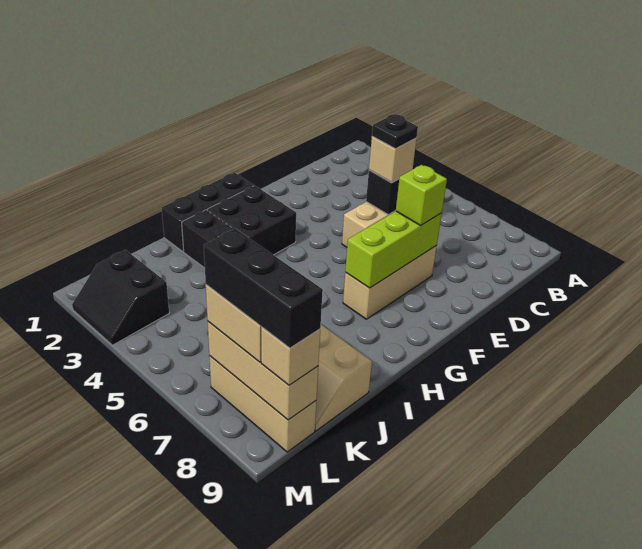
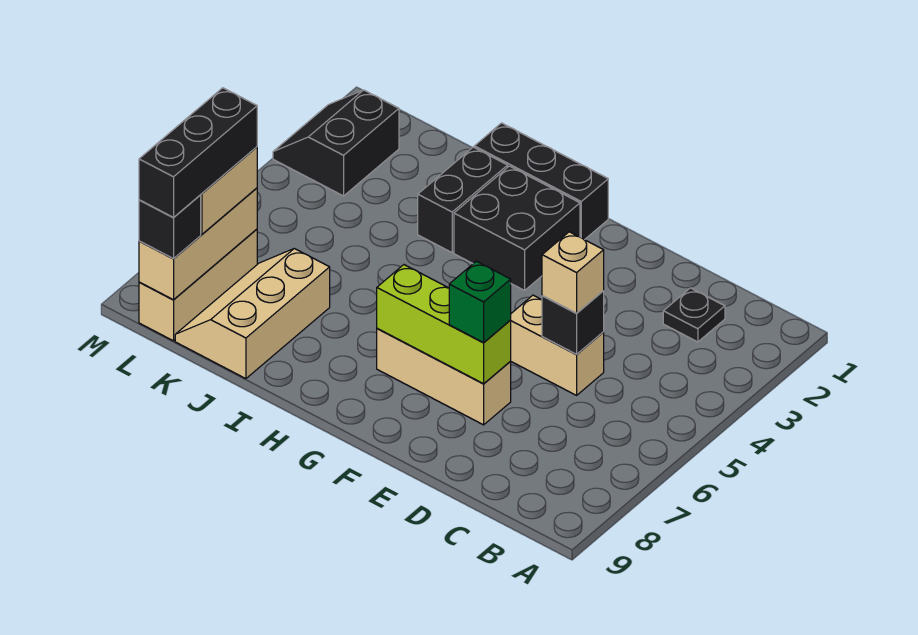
black 1x1 plate [372,114,418,149] -> black 1x1 plate moved to [663,288,725,342]
lime 1x1 brick [396,165,447,225] -> green 1x1 brick [449,261,511,343]
tan 1x1 brick [261,327,320,385] -> black 1x1 brick [139,195,201,259]

